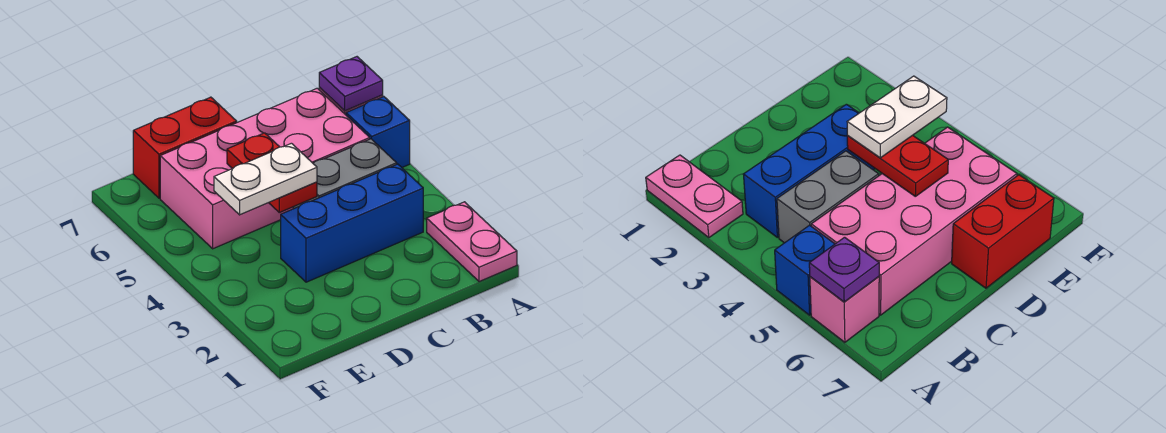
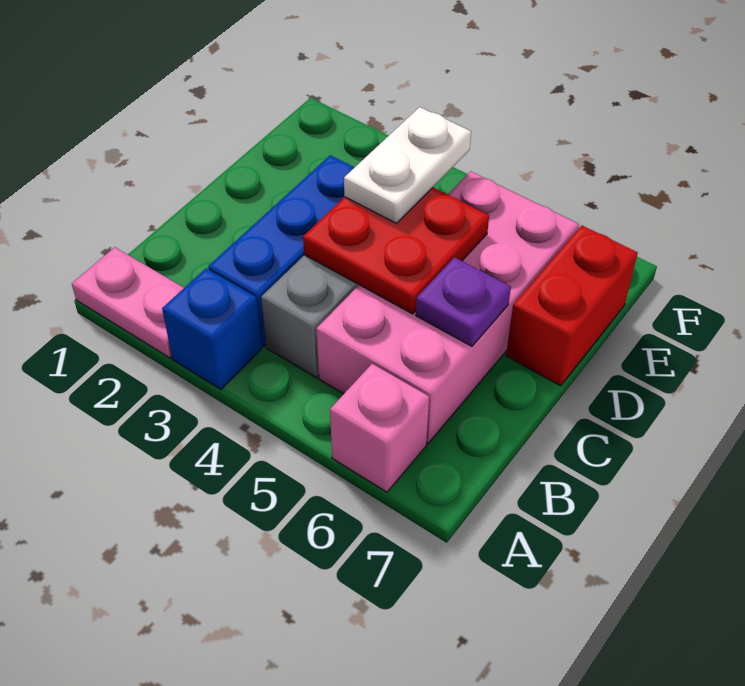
blue 1x1 brick [346,97,410,167] -> blue 1x1 brick moved to [162,268,262,389]
purple 1x1 plate [319,57,383,111] -> purple 1x1 plate moved to [416,257,511,346]
red 1x2 plate [227,133,317,212] -> red 2x2 plate [303,188,489,314]

